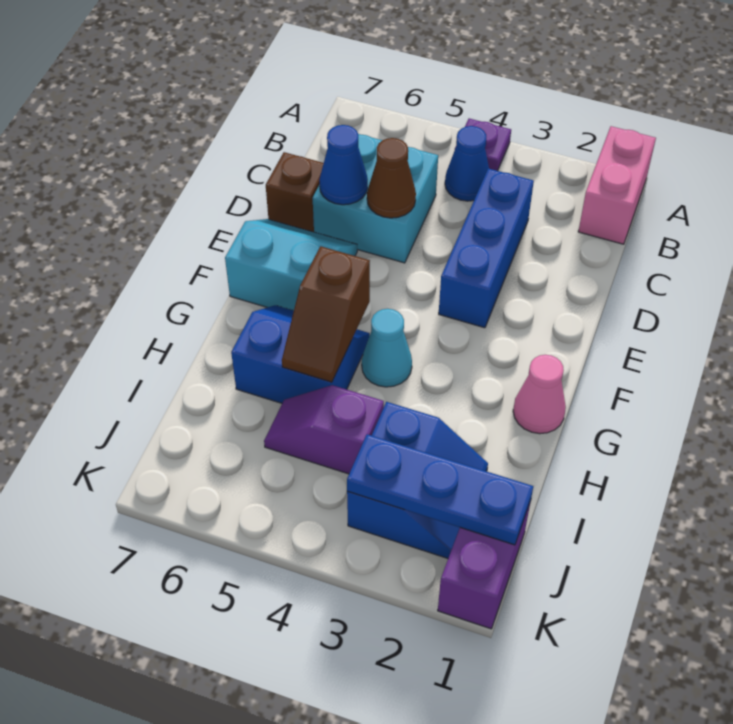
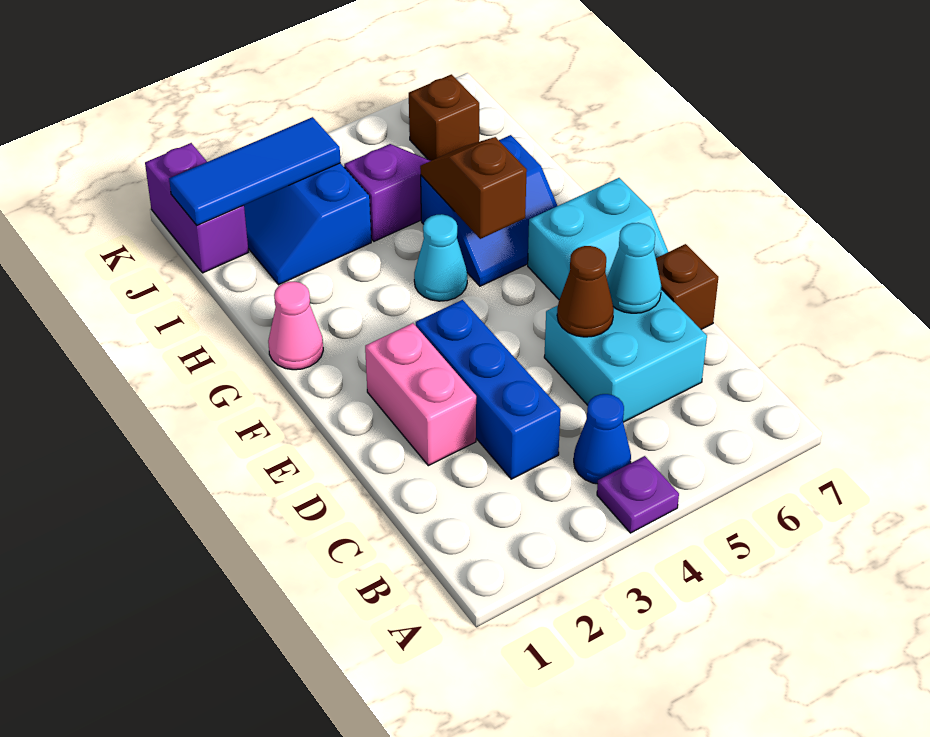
pink 1x2 brick [578,126,656,244] -> pink 1x2 brick moved to [365,323,476,466]
blue 1x1 cone [319,125,368,205] -> cyan 1x1 cone [607,223,661,313]
blue 1x3 plate [347,434,533,545] -> blue 1x3 tile [169,117,341,225]
none -> brown 1x1 brick [409,74,479,161]

